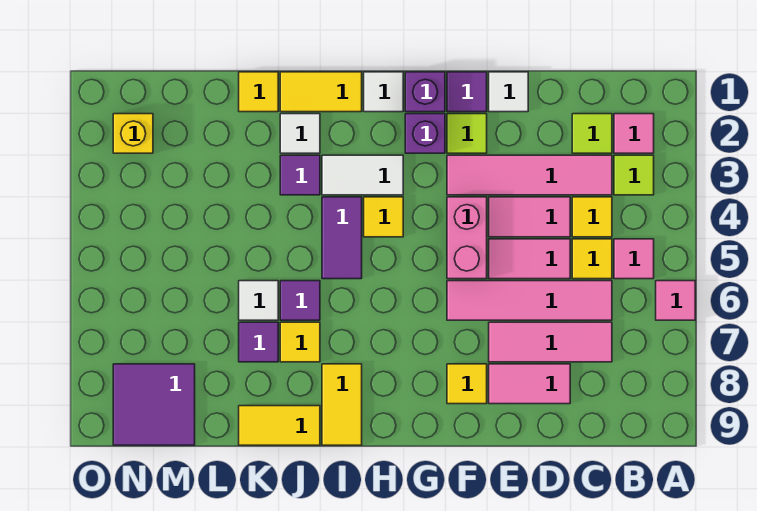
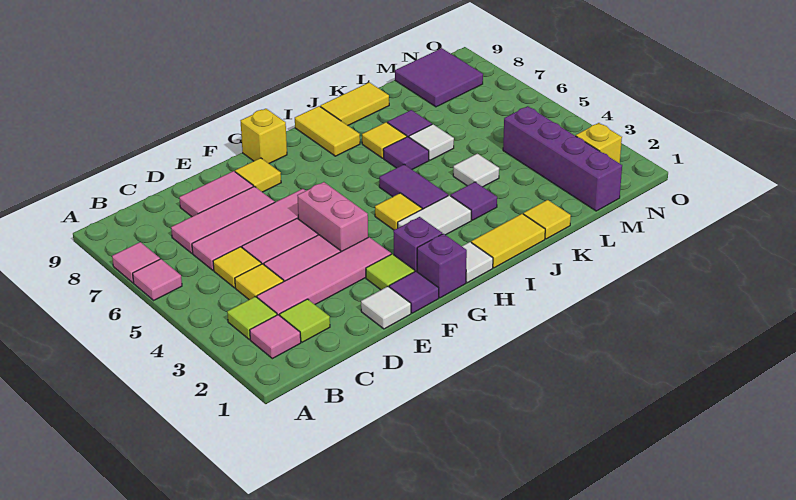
pink 1x1 tile [614,239,654,279] -> pink 1x1 tile moved to [112,242,160,283]
none -> yellow 1x1 brick [241,109,287,163]
white 1x1 tile [280,114,320,153] -> white 1x1 tile moved to [453,154,499,187]
none -> purple 1x4 brick [503,106,622,211]

